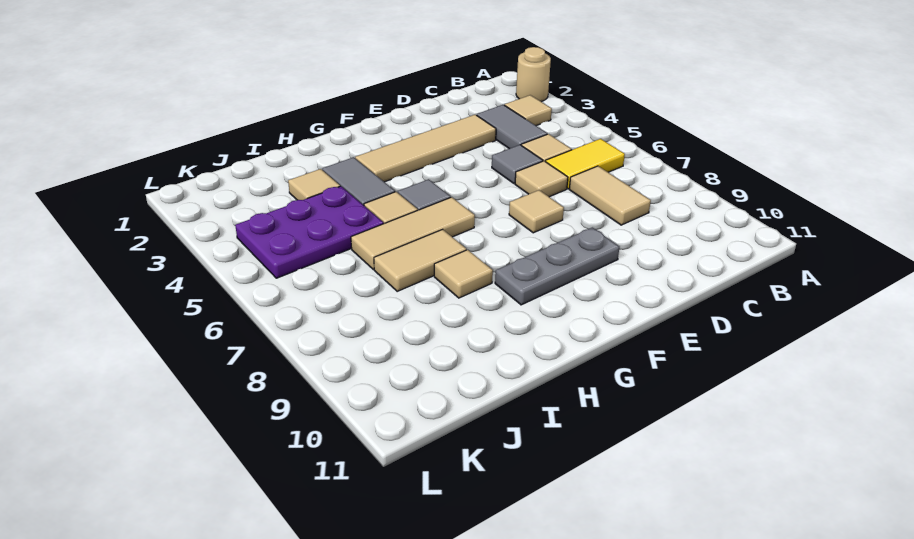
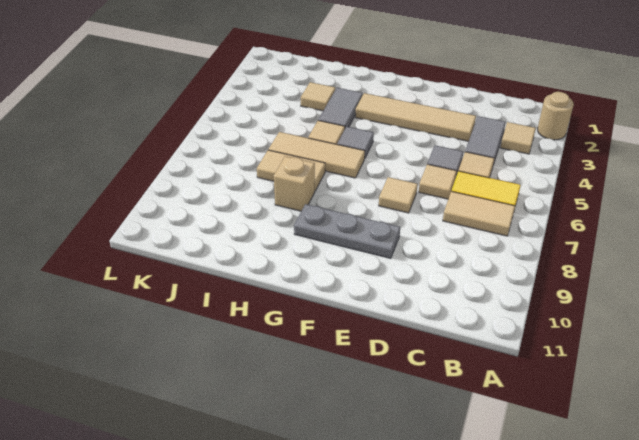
tan 1x2 tile [569,166,651,225] -> tan 1x2 tile turned to [443,191,515,236]
tan 1x1 tile [434,250,493,298] -> tan 1x1 brick [274,156,315,211]
purple 2x3 plate [235,186,384,278] -> none

